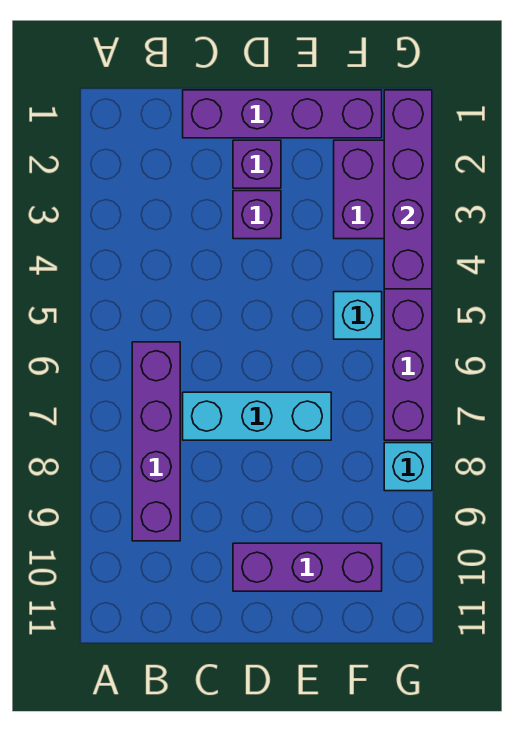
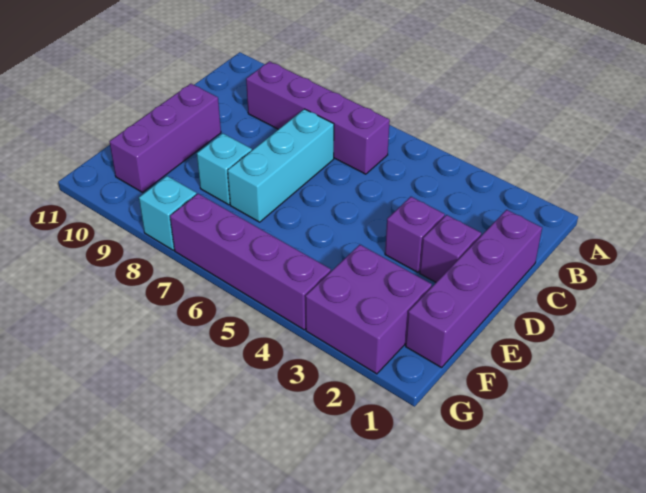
cyan 1x1 brick [334,292,382,339] -> cyan 1x1 brick moved to [197,133,252,205]
purple 1x4 brick [384,90,432,289] -> none

